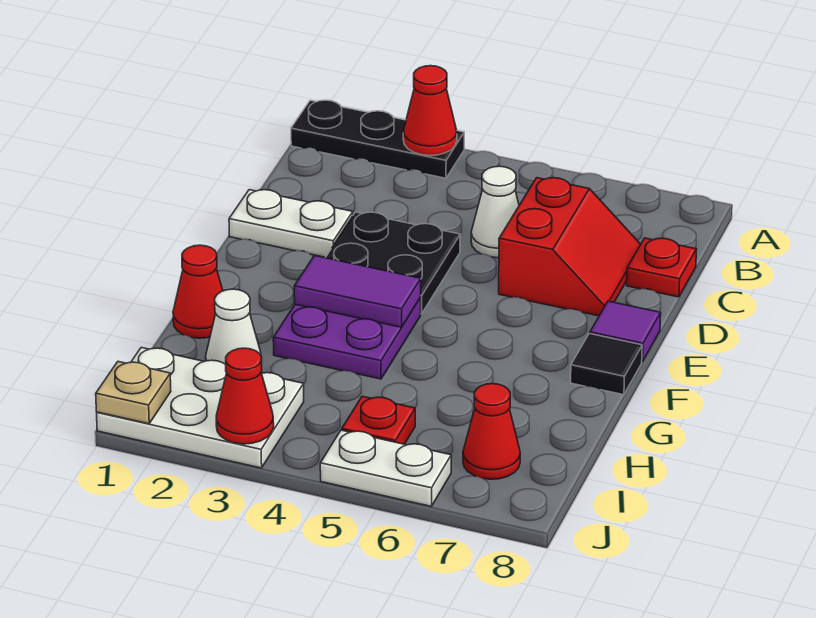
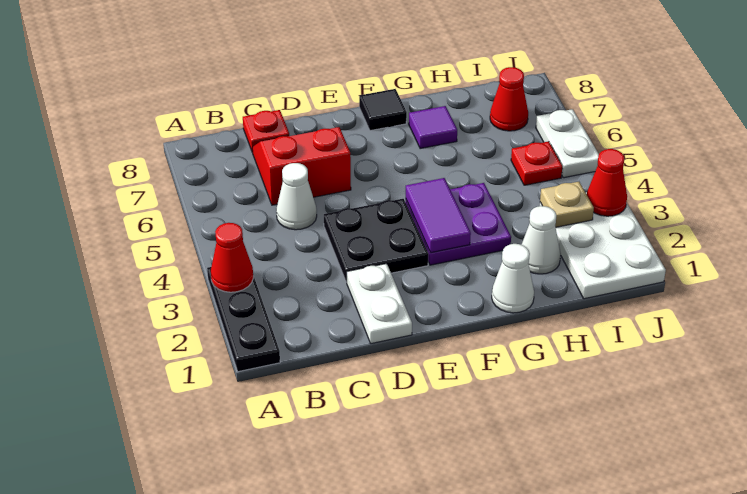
purple 1x1 tile [590,301,661,362] -> purple 1x1 tile moved to [409,106,457,149]
red 1x1 cone [173,245,223,338] -> white 1x1 cone [492,244,534,313]
tan 1x1 plate [96,362,171,424] -> tan 1x1 plate moved to [540,182,594,227]

